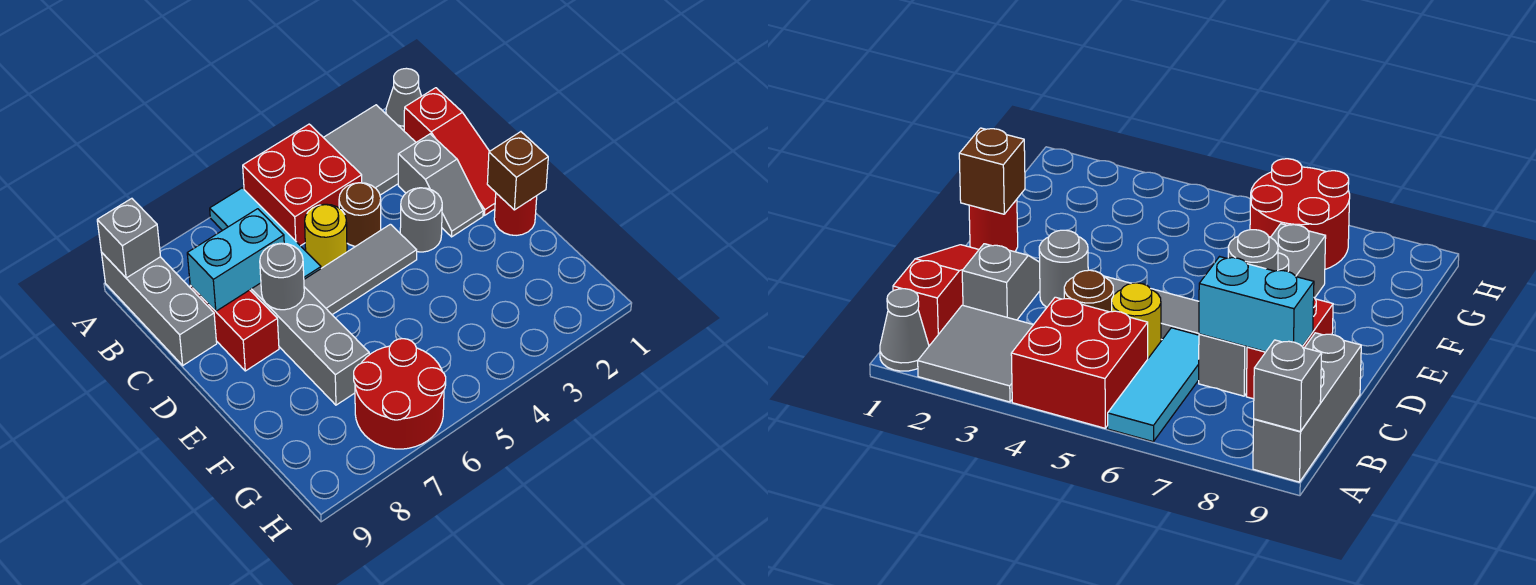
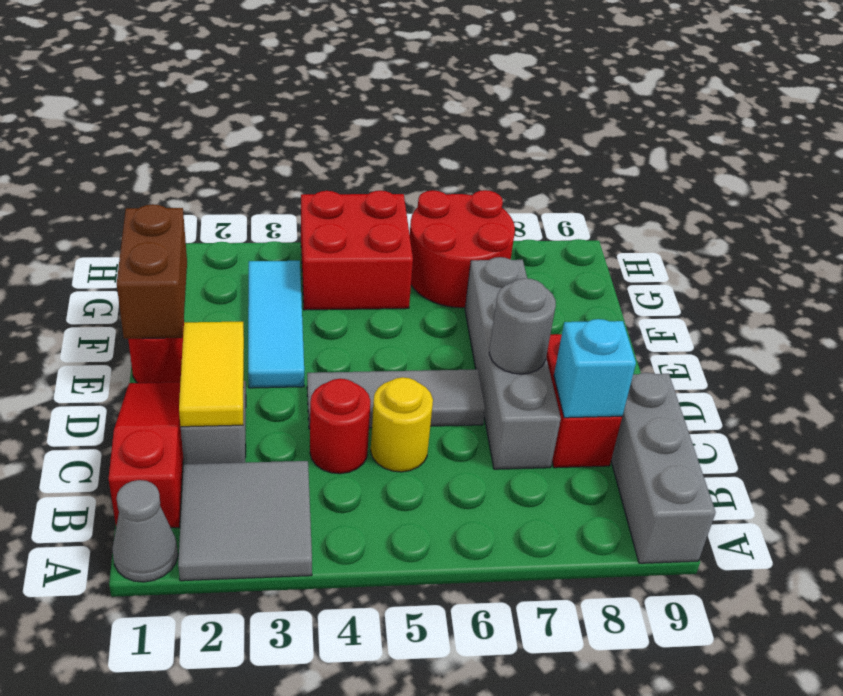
red 2x2 brick [243,124,362,246] -> red 2x2 brick moved to [301,191,413,310]
cyan 1x3 tile [210,188,321,279] -> cyan 1x3 tile moved to [248,261,304,388]
grey 1x1 brick [97,198,160,278] -> none
none -> yellow 1x2 tile [179,322,244,427]
brown 1x1 round brick [339,183,381,247] -> red 1x1 round brick [310,379,370,474]
cyan 1x2 brick [187,209,284,311] -> cyan 1x1 brick [554,319,636,418]
grey 1x1 round brick [400,188,442,252] -> none
brown 1x1 brick [487,132,548,210] -> brown 1x2 brick [117,204,187,339]

